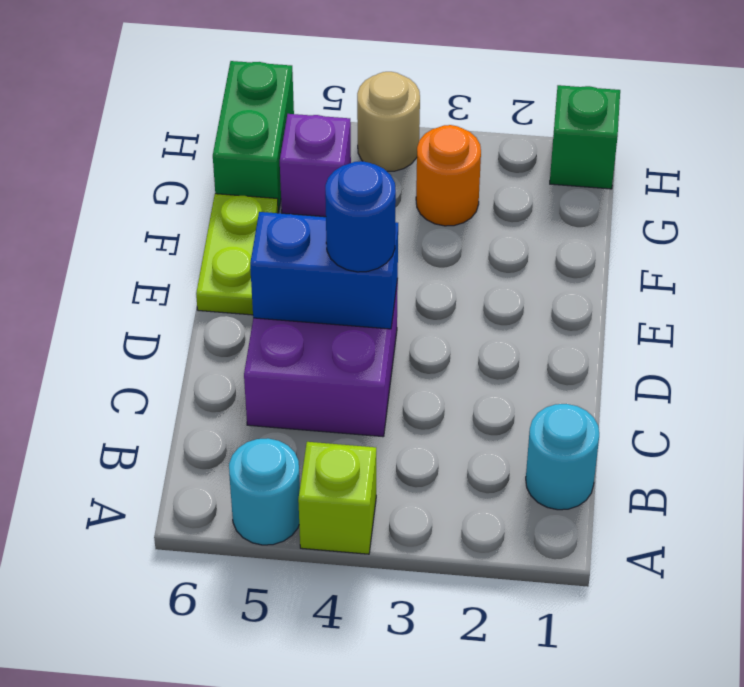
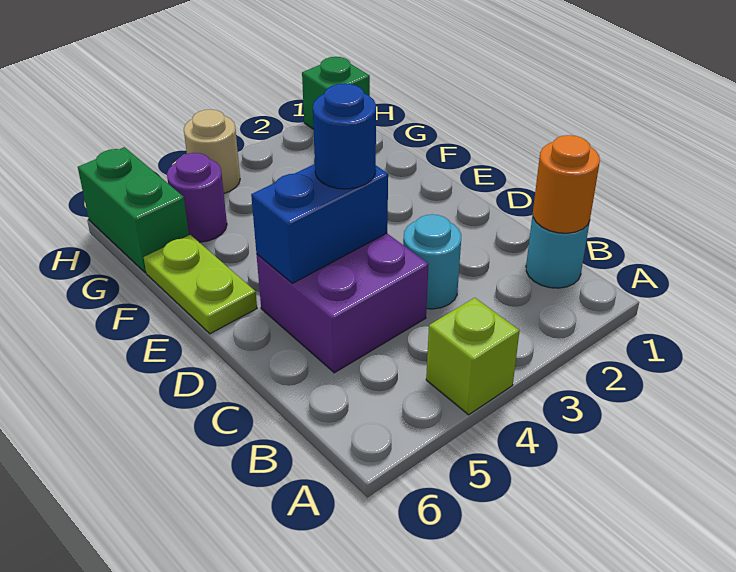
cyan 1x1 round brick [229,438,300,545] -> cyan 1x1 round brick moved to [403,214,461,309]
orange 1x1 round brick [416,125,481,226] -> orange 1x1 round brick moved to [533,135,600,233]
purple 1x1 brick [280,114,351,217] -> purple 1x1 round brick [167,153,227,242]

